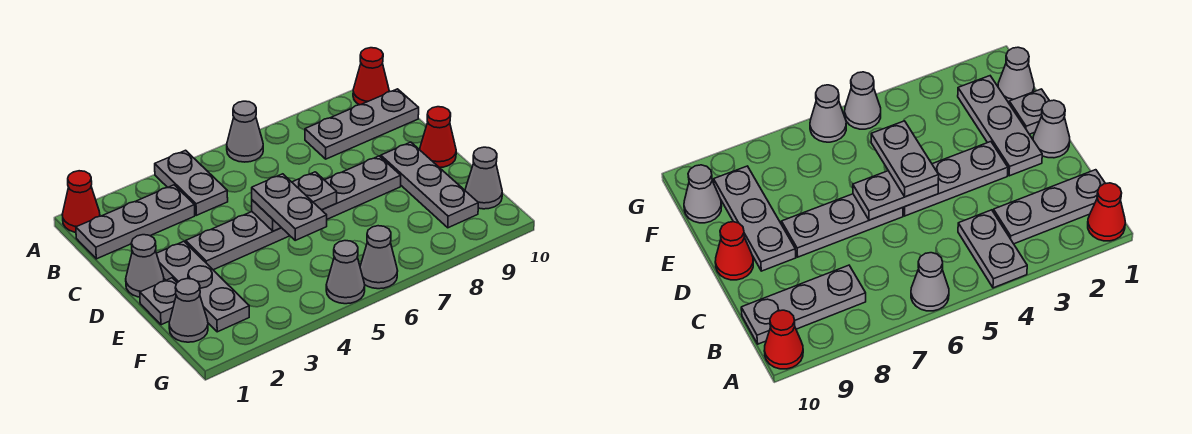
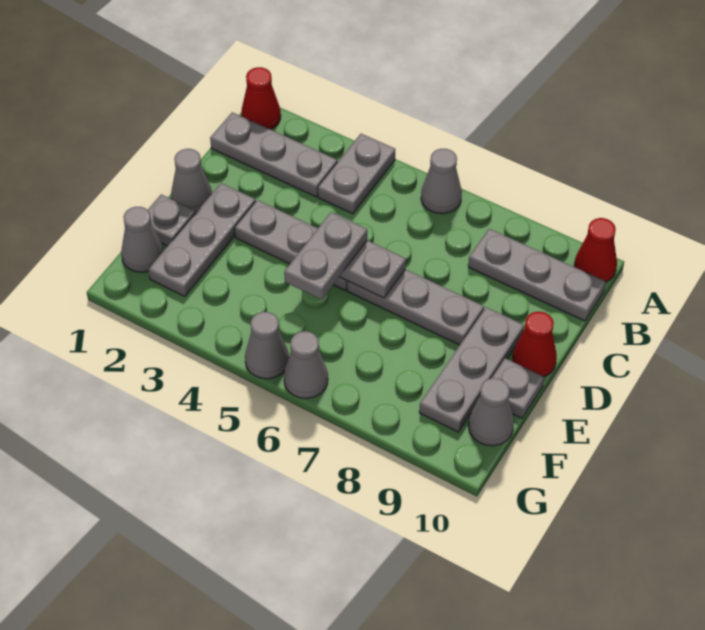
none -> grey 1x1 plate [492,358,544,418]

